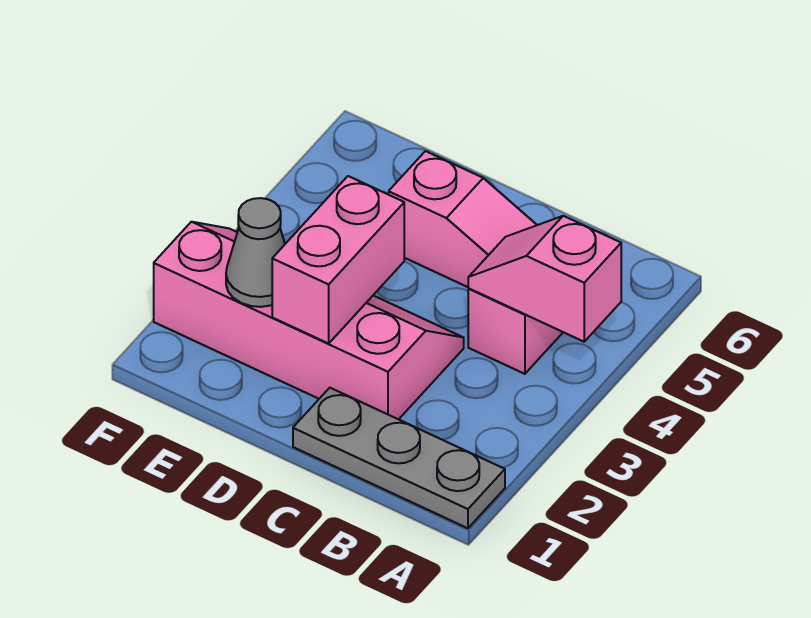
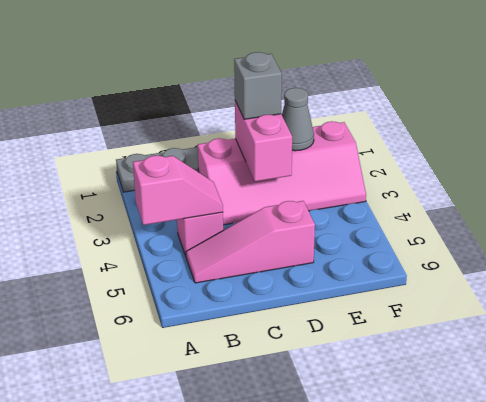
none -> grey 1x1 brick [234,52,282,119]

